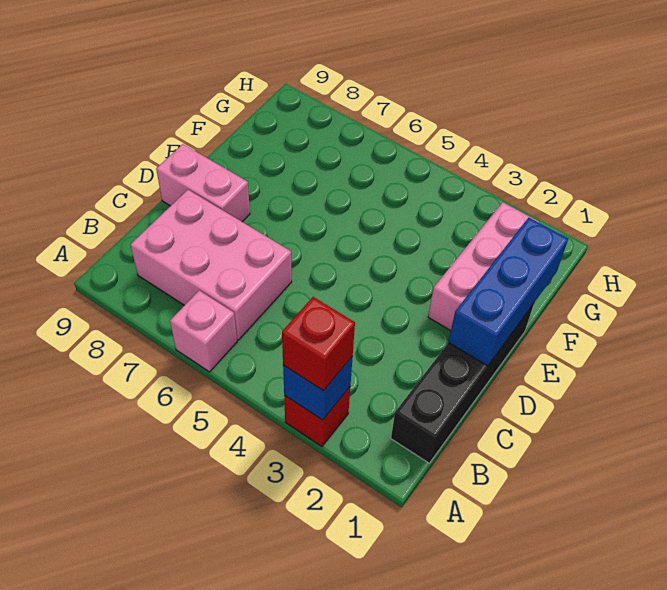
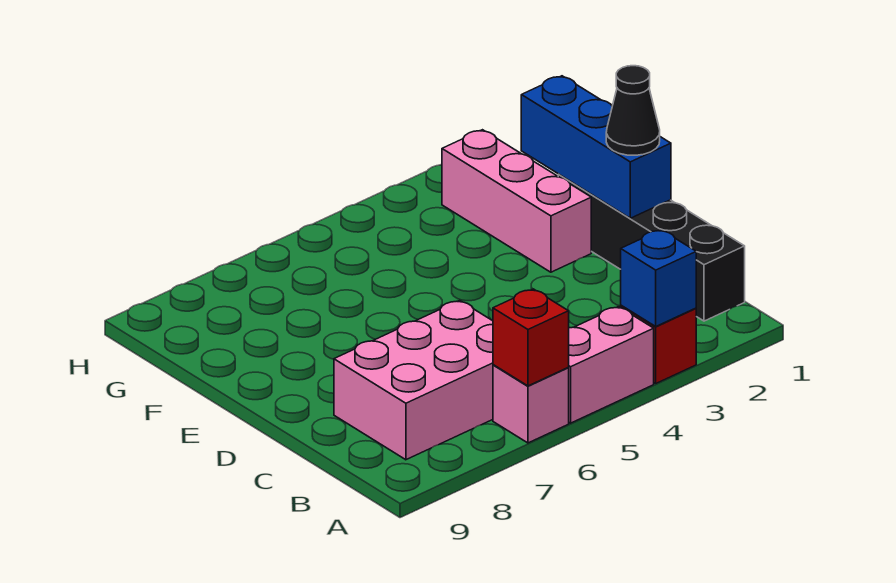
red 1x1 brick [282,297,355,391] -> red 1x1 brick moved to [493,289,569,386]
none -> black 1x1 cone [606,66,660,155]
pink 1x2 brick [156,144,250,222] -> pink 1x2 brick moved to [568,307,654,423]

